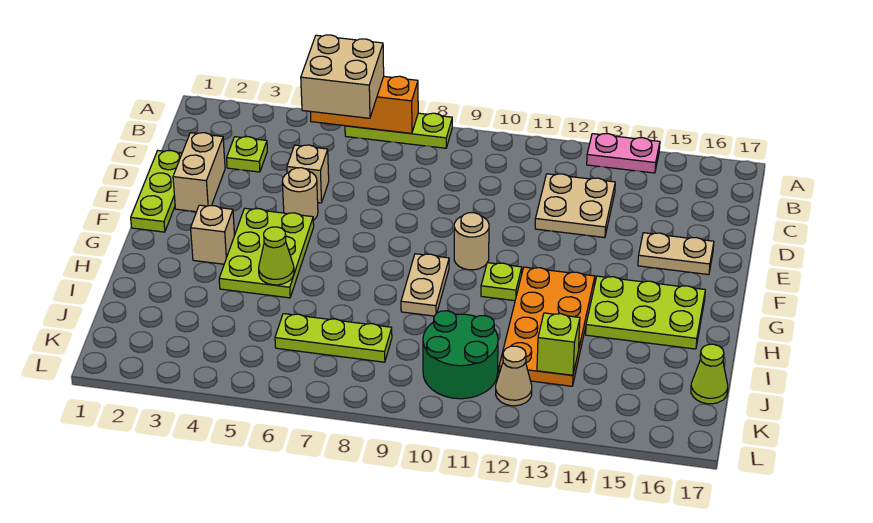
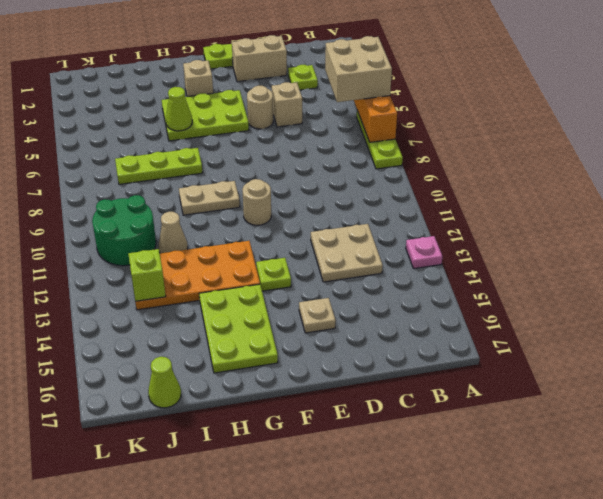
pink 1x2 plate [587,134,660,173] -> pink 1x1 plate [406,236,443,269]
tan 1x2 plate [638,233,714,275] -> tan 1x1 plate [299,298,336,333]
lime 1x1 plate [481,263,522,301] -> lime 1x1 plate moved to [256,258,291,291]
lime 1x3 plate [275,314,392,362] -> lime 1x3 plate turned to [115,148,203,184]
tan 1x1 cone [496,346,532,406] -> tan 1x1 cone moved to [159,212,188,253]

